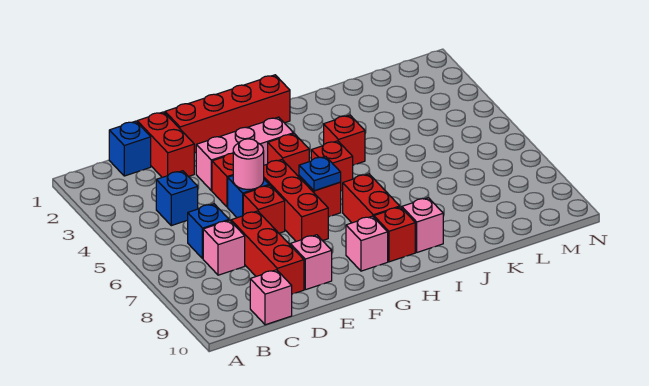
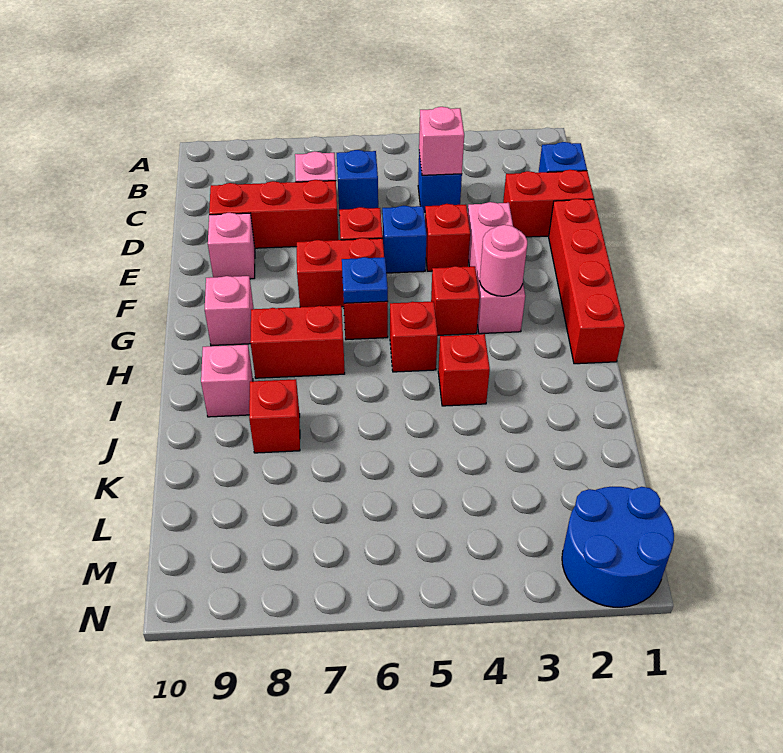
pink 1x1 brick [250,270,292,325] -> pink 1x1 brick moved to [419,107,464,175]
pink 1x1 round brick [233,139,264,189] -> pink 1x1 round brick moved to [480,225,527,296]
red 1x3 brick [264,160,328,241] -> red 1x2 brick [297,238,384,307]
red 1x1 brick [374,207,415,262] -> red 1x1 brick moved to [249,379,300,453]
none -> blue 2x2 round brick [562,486,674,607]

